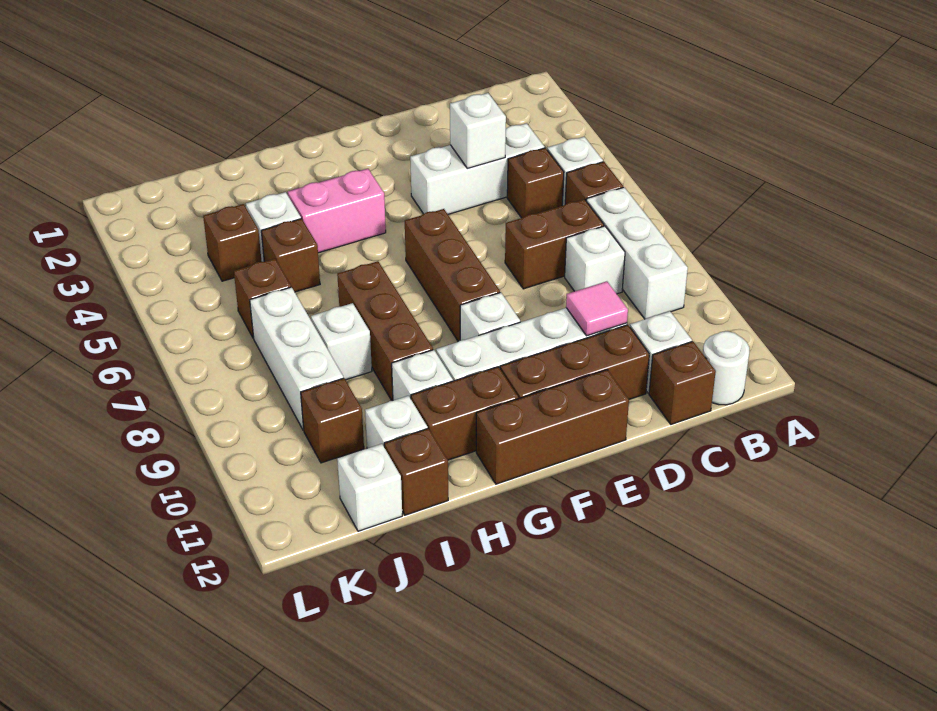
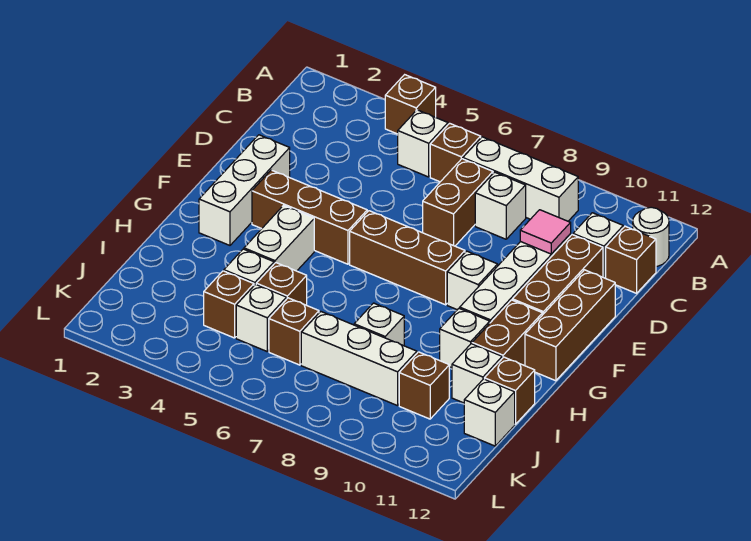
white 1x3 brick [410,123,545,214] -> white 1x3 brick moved to [199,135,290,245]
brown 1x1 brick [507,148,564,218] -> brown 1x1 brick moved to [385,75,436,134]
white 1x1 brick [450,93,506,168] -> white 1x1 brick moved to [236,284,287,351]
pink 1x2 brick [288,169,386,253] -> white 1x2 brick [244,205,314,271]
brown 1x3 brick [337,261,433,401] -> brown 1x3 brick moved to [252,170,367,264]

